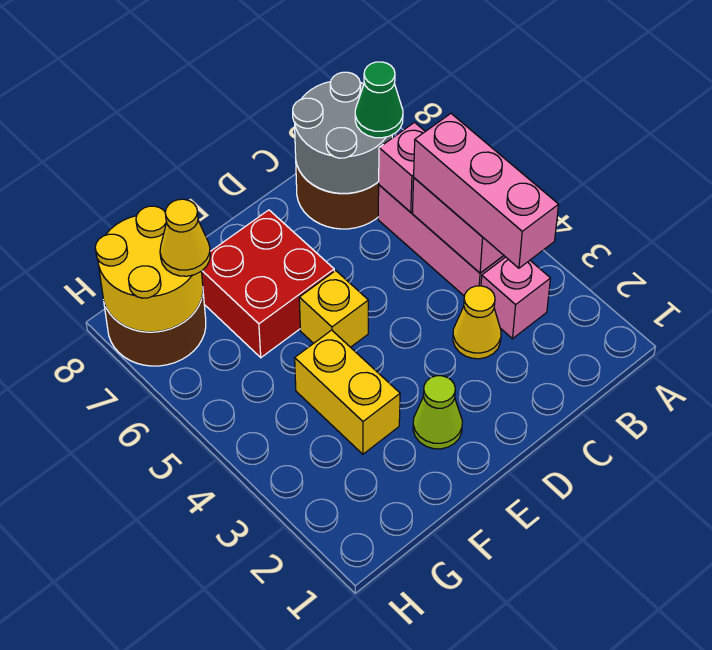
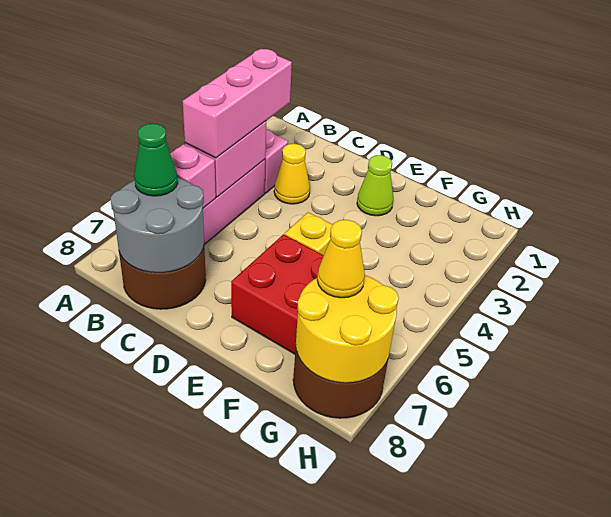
yellow 1x2 brick [295,330,400,454] -> none

